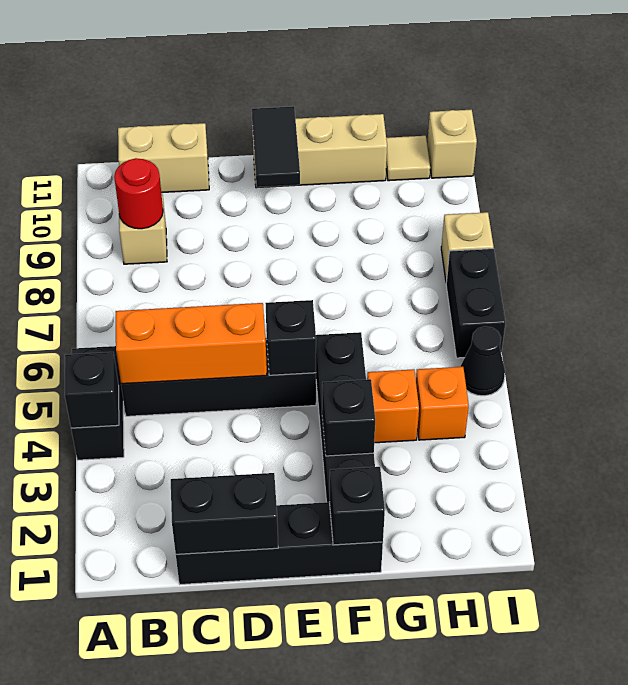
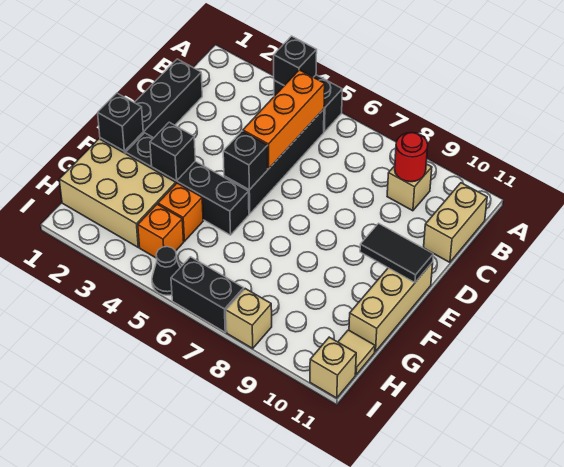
black 1x2 brick [171,473,278,554] -> none
none -> tan 2x3 brick [59,139,176,247]

